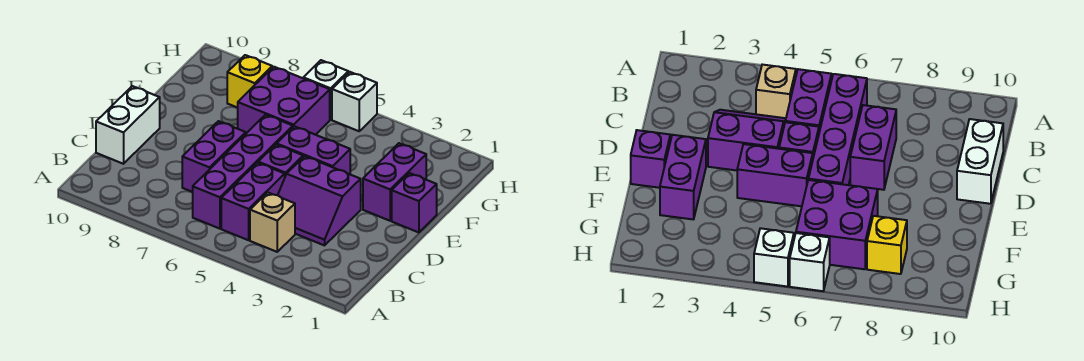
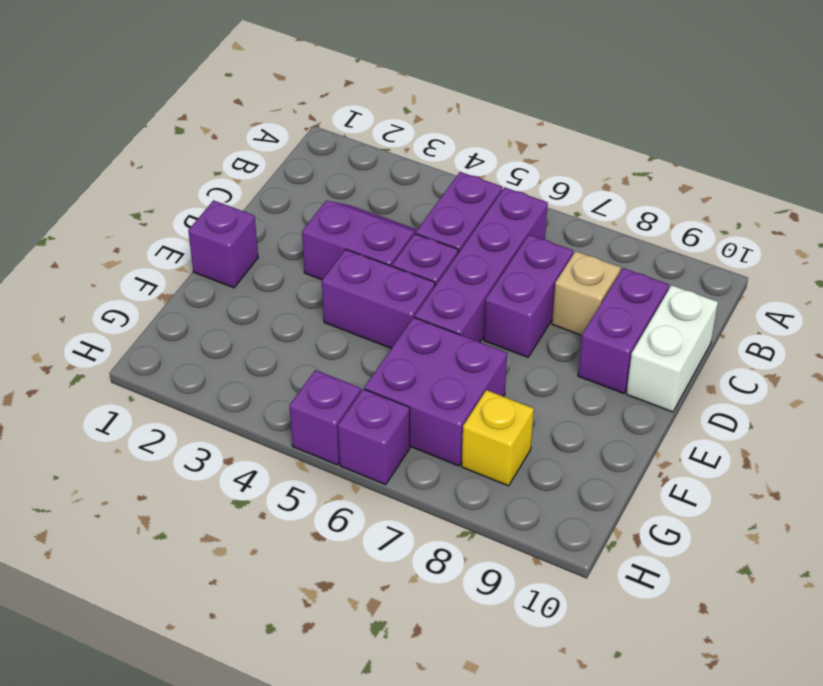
tan 1x1 brick [250,192,295,252] -> tan 1x1 brick moved to [552,251,621,335]
purple 1x2 brick [363,143,426,221] -> purple 1x2 brick moved to [578,268,669,394]
white 1x1 brick [332,72,377,131] -> purple 1x1 brick [289,370,361,465]
white 1x1 brick [303,60,348,120] -> purple 1x1 brick [338,389,410,485]

